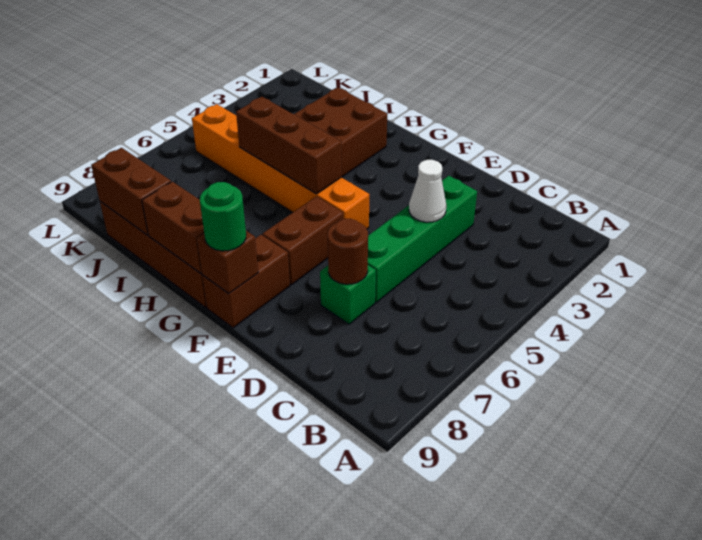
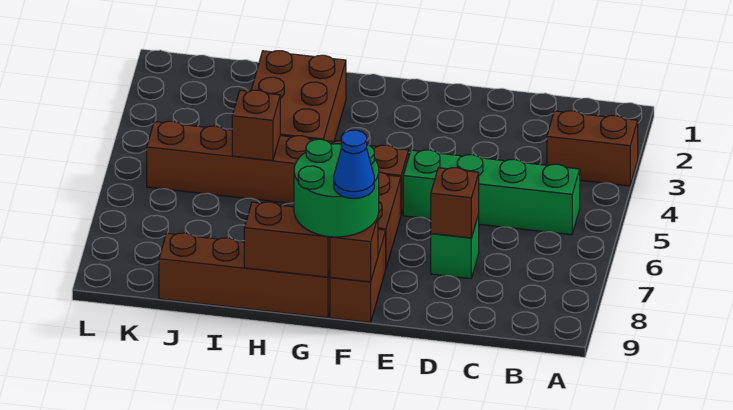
green 1x4 brick [368,176,477,302] -> green 1x4 brick turned to [403,150,580,235]
white 1x1 cone [409,160,446,222] -> none
brown 1x1 round brick [328,219,368,284] -> brown 1x1 brick [431,168,479,238]
orange 1x6 brick [192,104,369,229] -> brown 1x6 brick [147,121,409,214]
green 1x1 round brick [200,182,246,251] -> green 2x2 round brick [294,139,379,237]
none -> blue 1x1 cone [334,130,374,198]
brown 1x3 brick [236,97,341,194] -> brown 1x1 brick [232,90,280,161]
brown 1x2 brick [91,148,171,235] -> brown 1x2 brick moved to [547,111,638,186]

